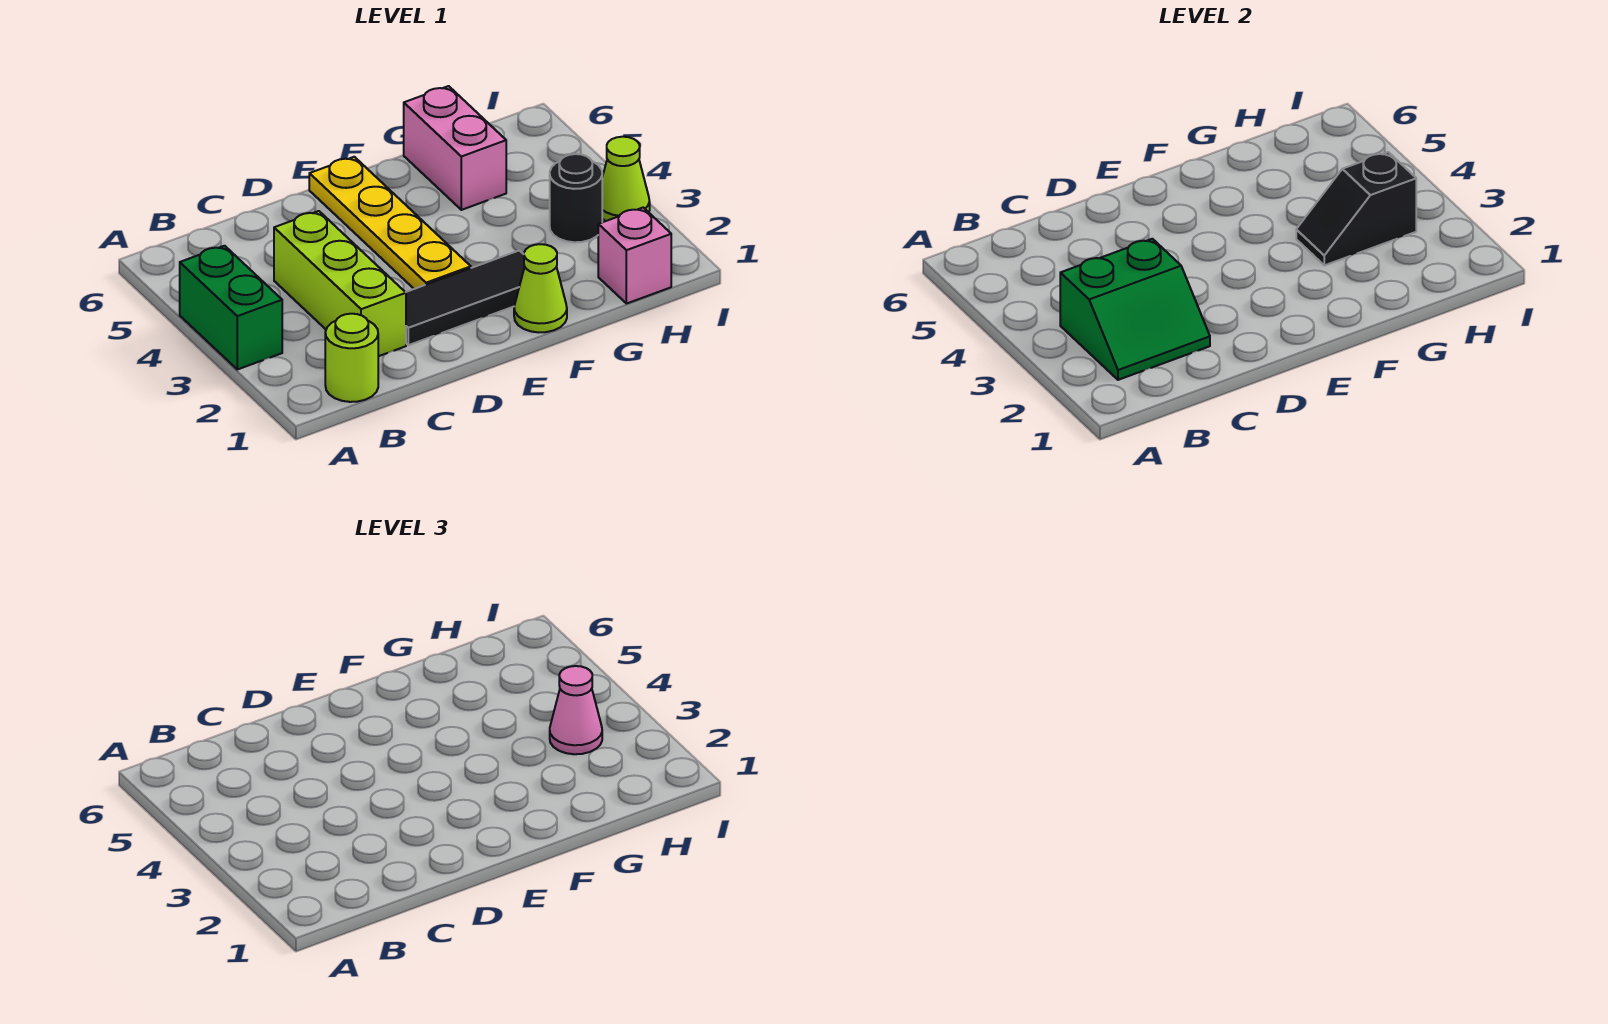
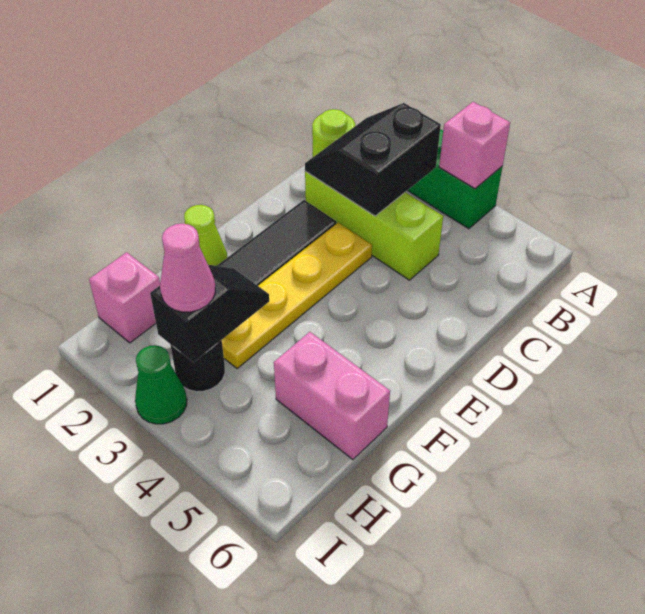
none -> pink 1x1 brick [439,102,510,189]
green 2x2 slope [1060,239,1210,380] -> black 2x2 slope [305,103,441,216]
yellow 1x4 plate [309,157,471,289] -> yellow 1x4 plate turned to [222,222,372,369]
lime 1x1 cone [602,137,650,221] -> green 1x1 cone [135,345,187,424]

